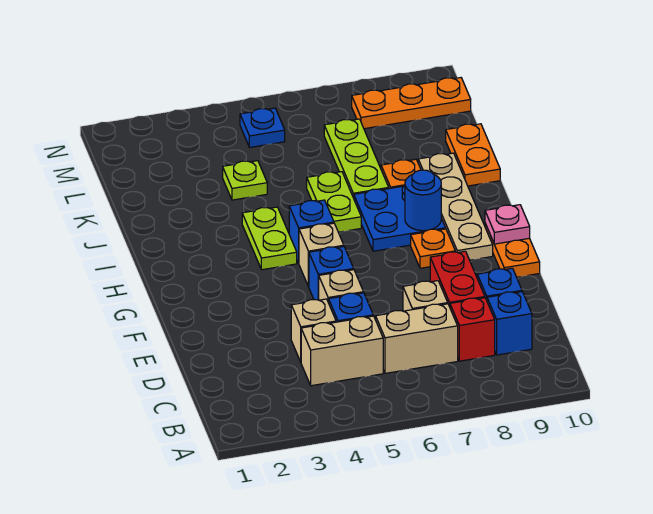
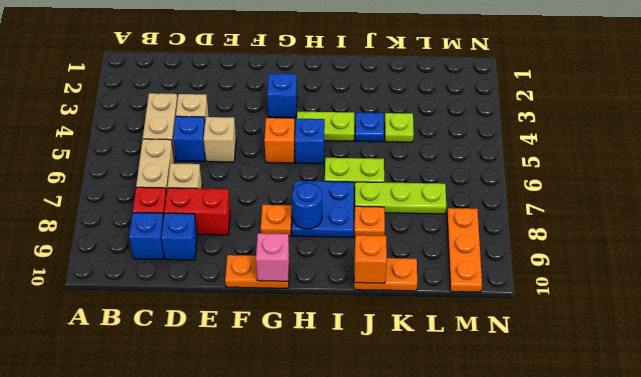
blue 1x1 brick [309,247,354,300] -> blue 1x1 brick moved to [267,73,297,118]
tan 1x1 brick [299,223,344,287] -> orange 1x1 brick [264,118,295,163]
tan 1x4 plate [418,153,493,260] -> none
pink 1x1 plate [485,205,530,244] -> pink 1x1 brick [256,233,289,281]
none -> orange 1x1 brick [354,235,387,283]
blue 1x1 plate [240,108,285,147] -> blue 1x1 plate moved to [355,113,384,142]

